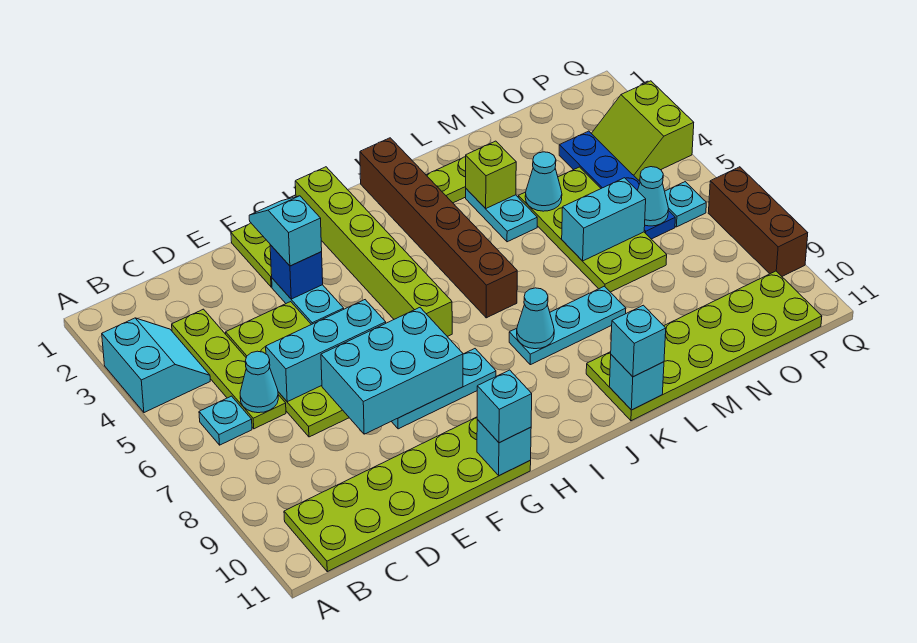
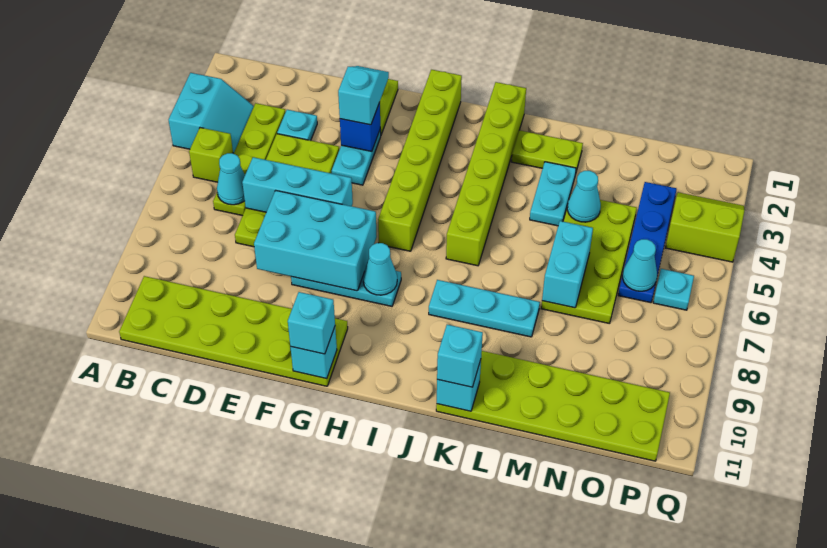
cyan 1x1 plate [199,396,252,445] -> cyan 1x1 plate moved to [277,110,317,141]
brown 1x6 brick [360,138,517,318] -> lime 1x6 brick [446,82,526,266]
cyan 1x1 cone [517,288,554,349] -> cyan 1x1 cone moved to [363,243,397,295]
lime 1x1 brick [466,141,516,208] -> lime 1x1 brick moved to [189,128,233,182]
cyan 1x2 brick [562,178,646,261] -> cyan 1x2 brick turned to [542,221,593,308]
lime 2x2 slope [591,81,694,180] -> lime 2x2 slope turned to [666,192,744,262]
brown 1x3 brick [708,167,808,276] -> none

